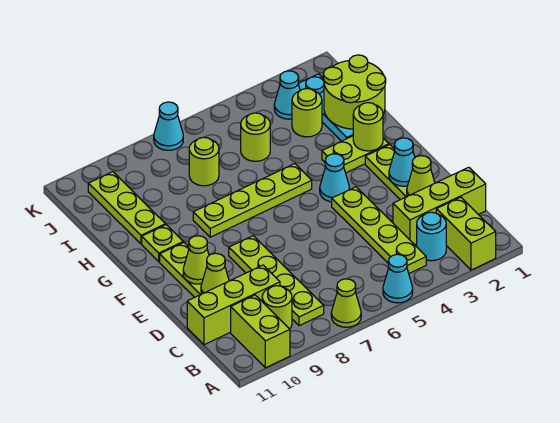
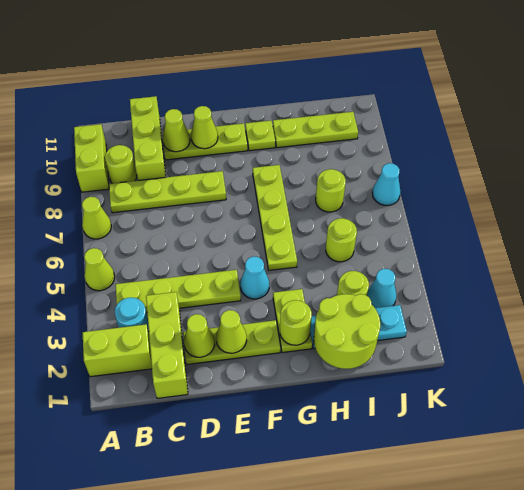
cyan 1x1 cone [383,254,413,303] -> lime 1x1 cone [84,248,115,291]
lime 1x2 brick [231,295,290,368] -> lime 1x2 brick turned to [74,124,109,192]
cyan 1x1 cone [389,138,415,186] -> lime 1x1 cone [216,310,247,353]

